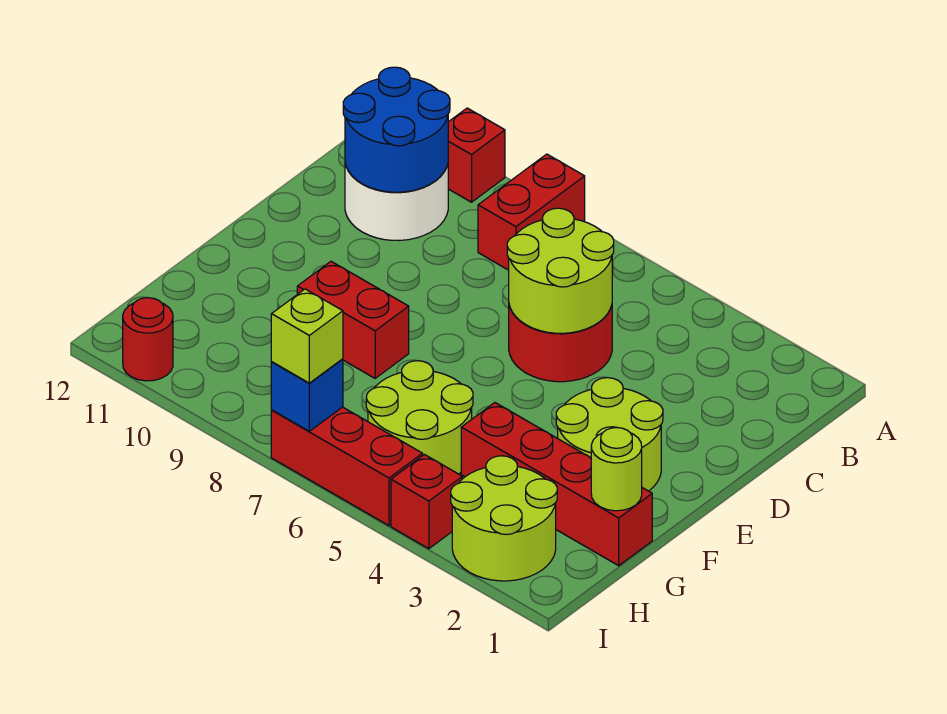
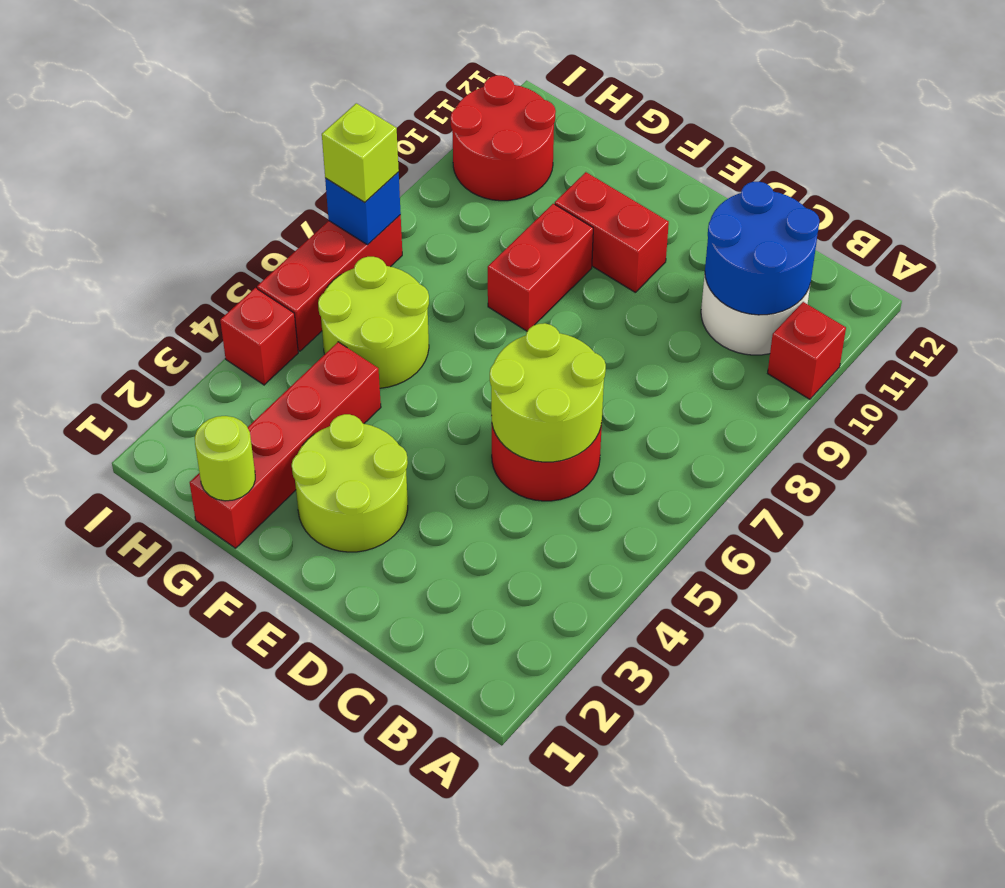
red 1x2 brick [478,154,585,270] -> red 1x2 brick moved to [555,172,669,292]
lime 2x2 round brick [451,456,557,581] -> none
red 1x1 round brick [123,298,173,381] -> red 2x2 round brick [451,75,556,201]

